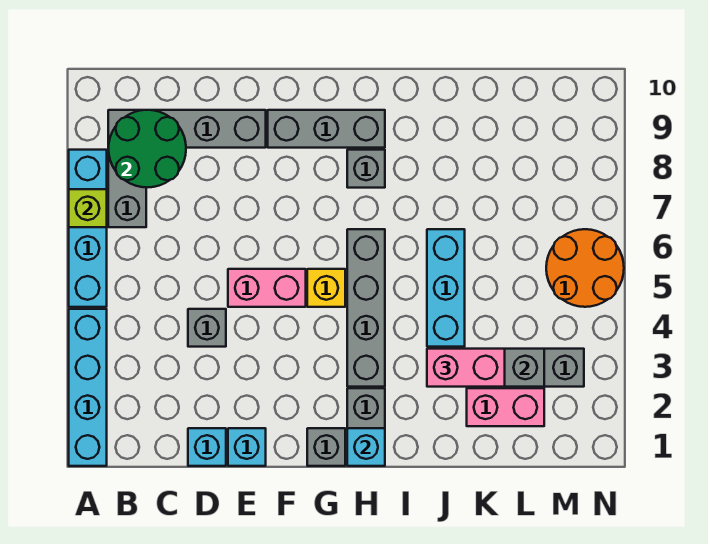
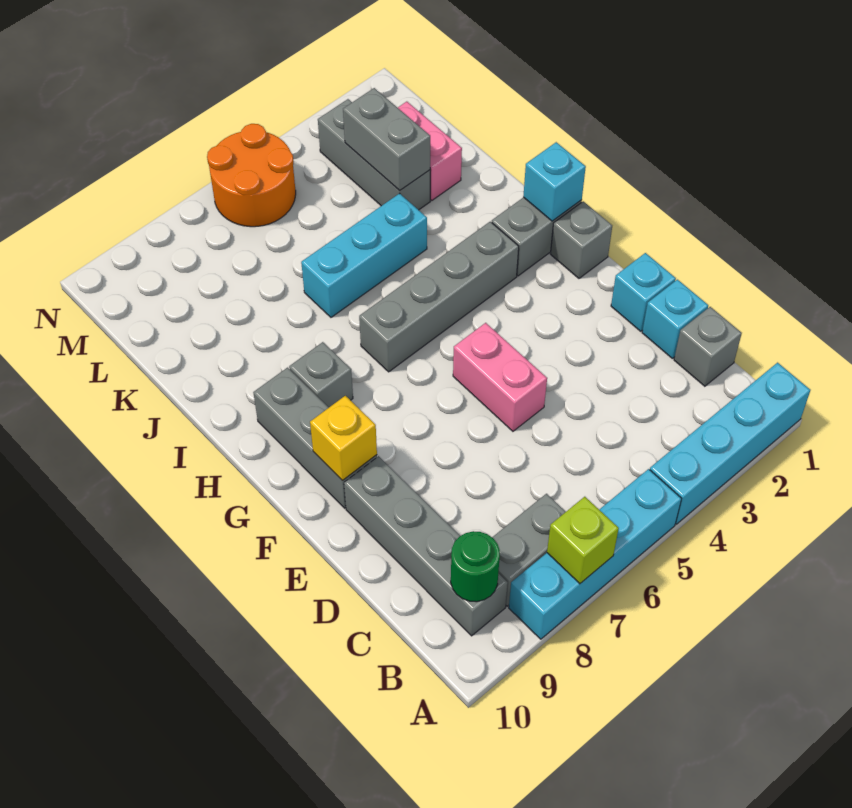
green 2x2 round brick [108,110,186,188] -> green 1x1 round brick [451,531,500,602]
grey 1x1 brick [188,309,226,347] -> grey 1x1 brick moved to [674,307,742,386]
yellow 1x1 brick [307,269,345,307] -> yellow 1x1 brick moved to [310,396,377,481]
pink 1x2 brick [427,349,505,387] -> none

